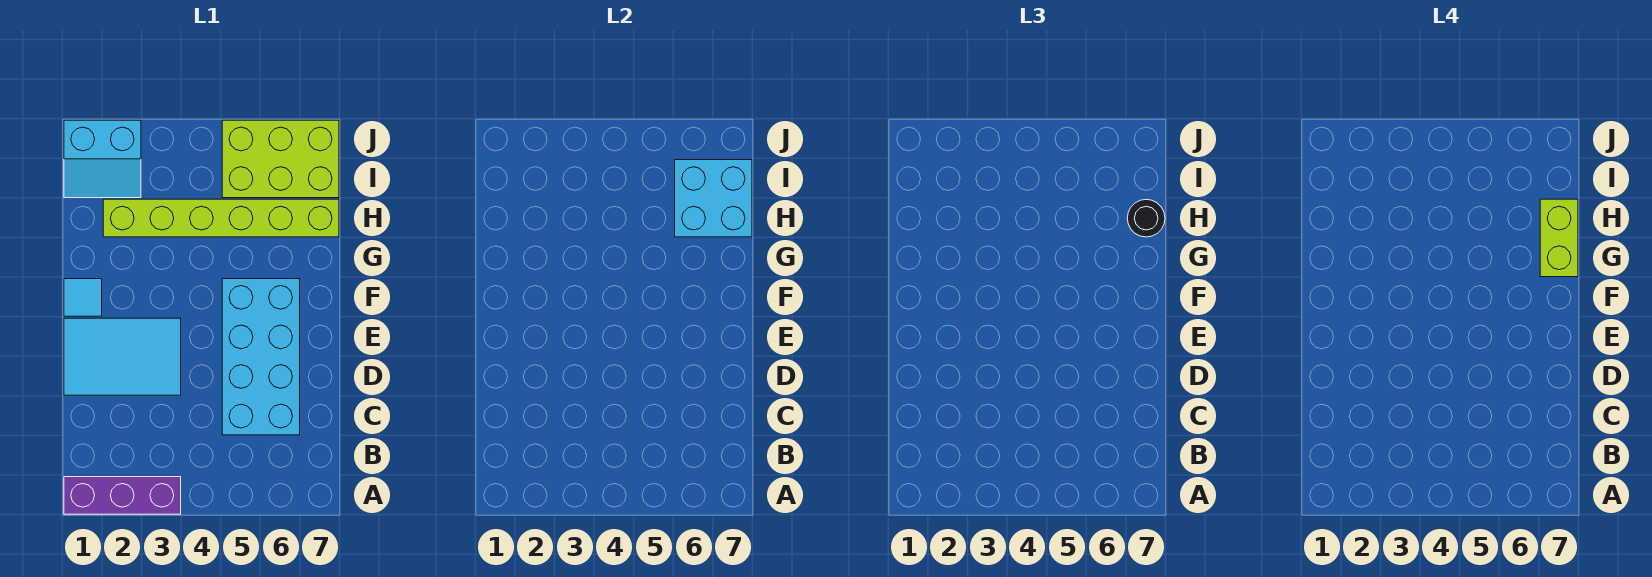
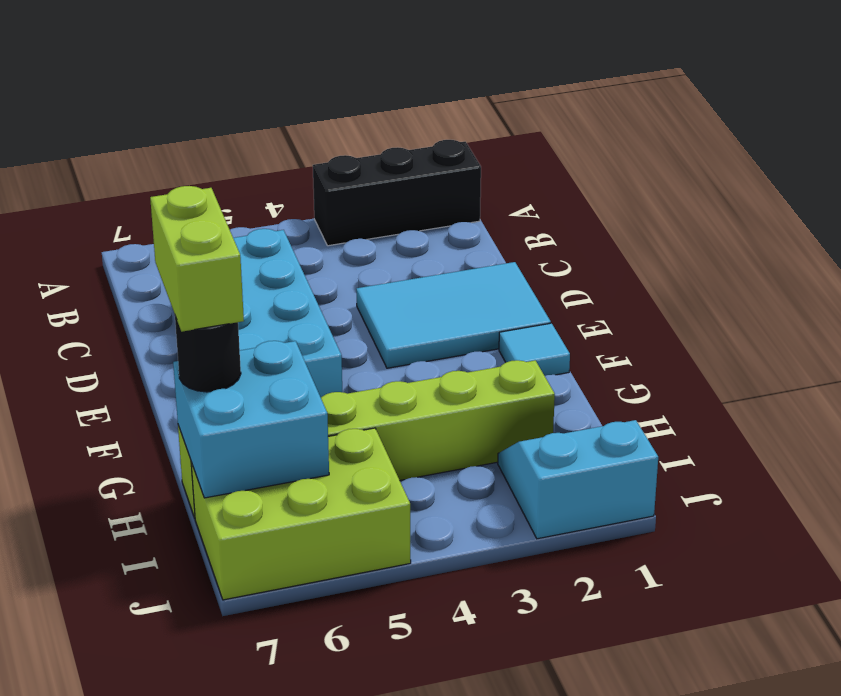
purple 1x3 brick [64,477,181,514] -> black 1x3 brick [313,140,481,246]

